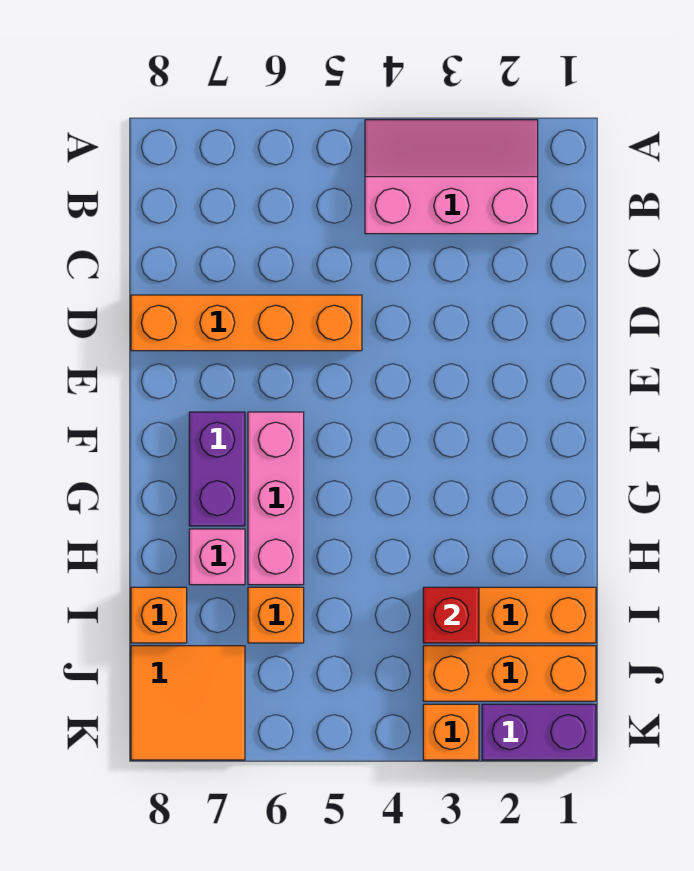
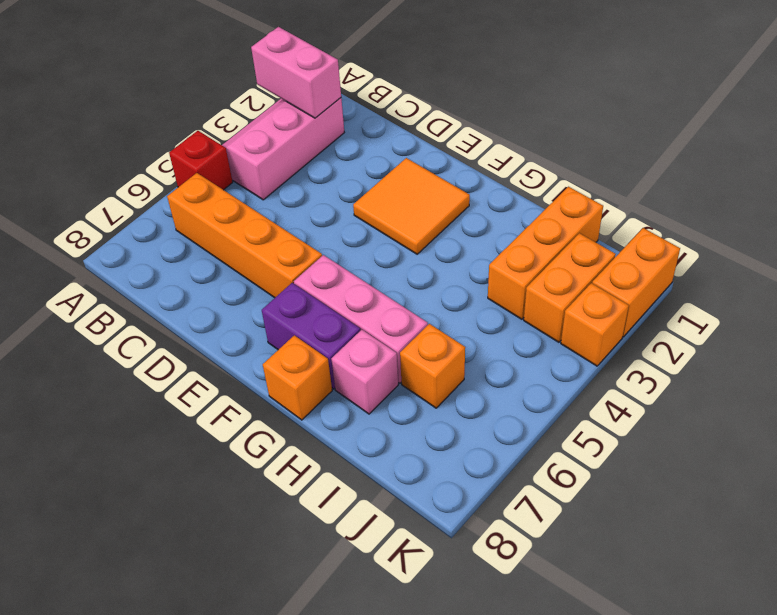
none -> pink 1x2 brick [251,27,341,118]
orange 1x4 brick [131,295,362,351] -> orange 1x4 brick turned to [167,173,322,298]
red 1x1 brick [423,587,479,643] -> red 1x1 brick moved to [169,131,233,190]
orange 1x1 brick [131,587,187,643] -> orange 1x1 brick moved to [263,335,332,420]
orange 1x3 brick [423,646,596,701] -> orange 1x2 brick [524,233,616,342]
orange 2x2 tile [131,646,245,760] -> orange 2x2 tile moved to [353,158,470,254]
purple 1x2 brick [482,704,596,760] -> orange 1x2 brick [592,228,680,337]

